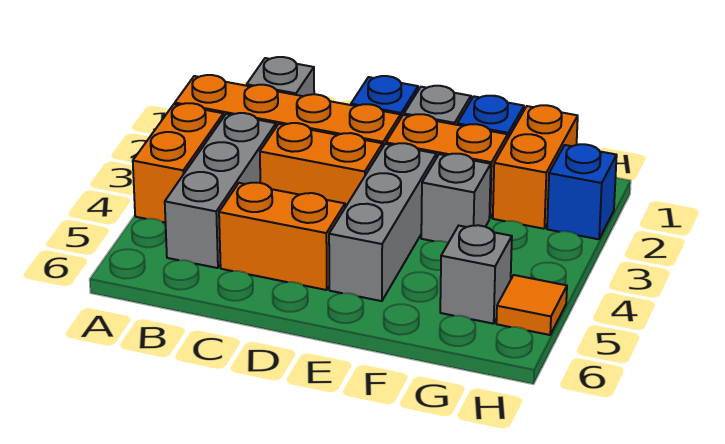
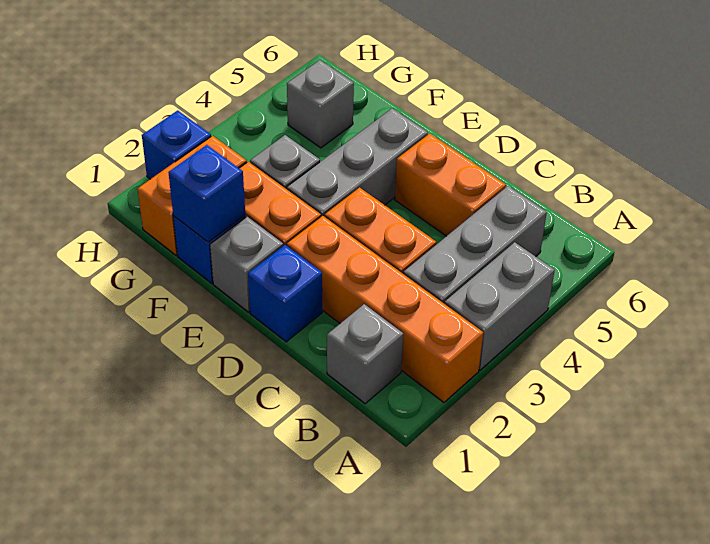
orange 1x2 brick [133,103,224,223] -> grey 1x2 brick [445,242,555,370]
none -> blue 1x1 brick [168,145,245,242]
orange 1x1 tile [496,275,567,335] -> none

